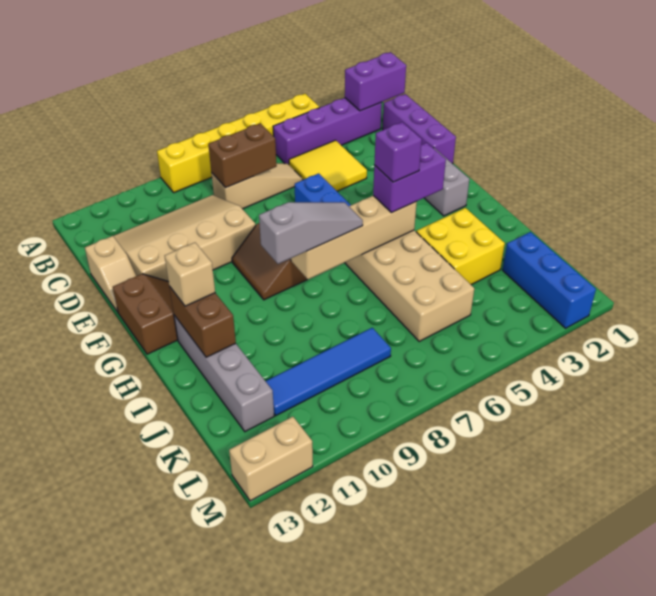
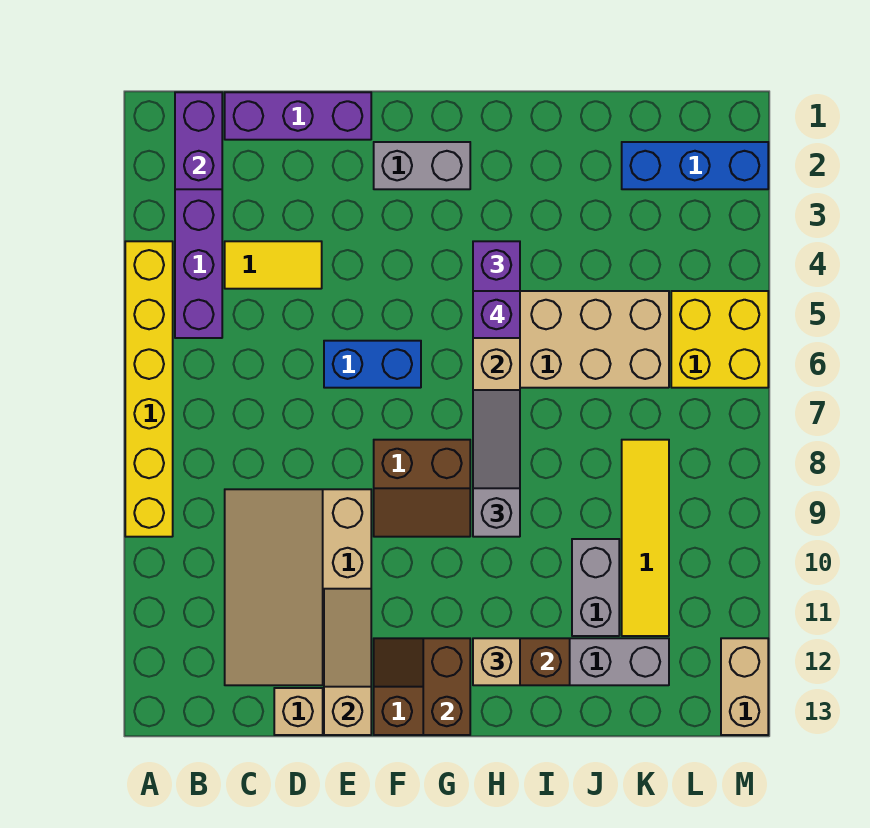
yellow 2x2 tile [289,140,367,191] -> yellow 1x2 tile [225,241,322,289]
tan 1x3 slope [211,163,303,209] -> tan 1x3 slope moved to [324,589,371,735]
brown 1x2 brick [208,123,277,188] -> brown 1x2 brick moved to [423,638,470,735]
yellow 2x2 brick [416,208,505,285] -> yellow 2x2 brick moved to [671,291,768,388]
none -> grey 1x2 brick [572,539,619,636]
blue 1x4 tile [266,328,391,416] -> yellow 1x4 tile [622,440,669,636]

